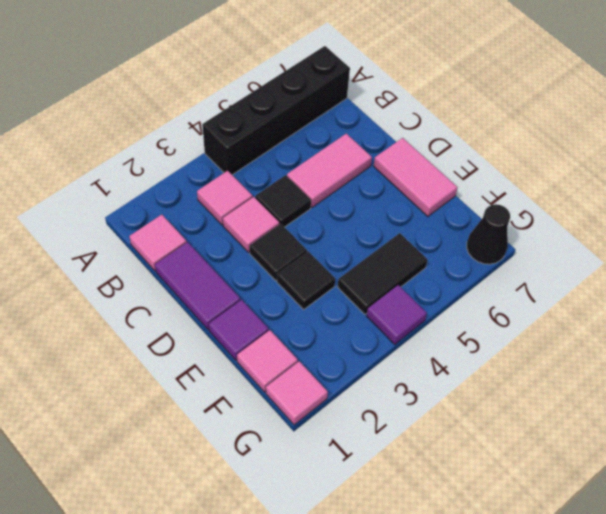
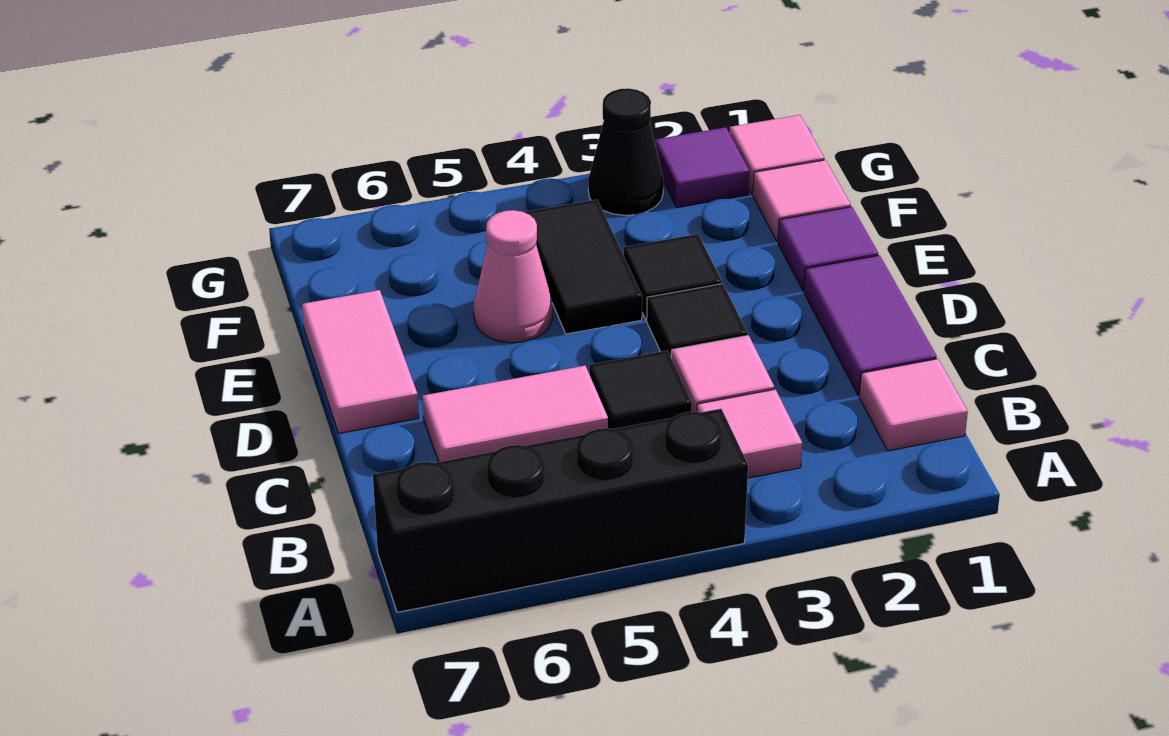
none -> pink 1x1 cone [474,210,553,343]
black 1x2 tile [337,233,428,314] -> black 1x2 tile turned to [524,199,642,334]
purple 1x1 tile [366,285,427,345] -> purple 1x1 tile moved to [655,127,749,208]
black 1x1 cone [467,204,510,264] -> black 1x1 cone moved to [588,88,664,215]

